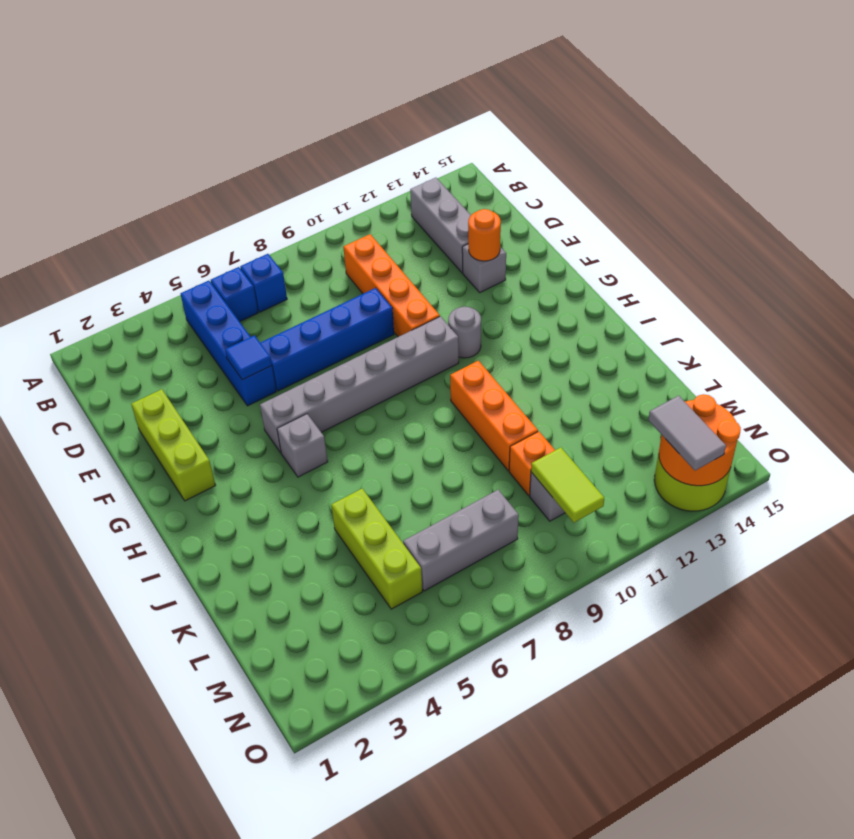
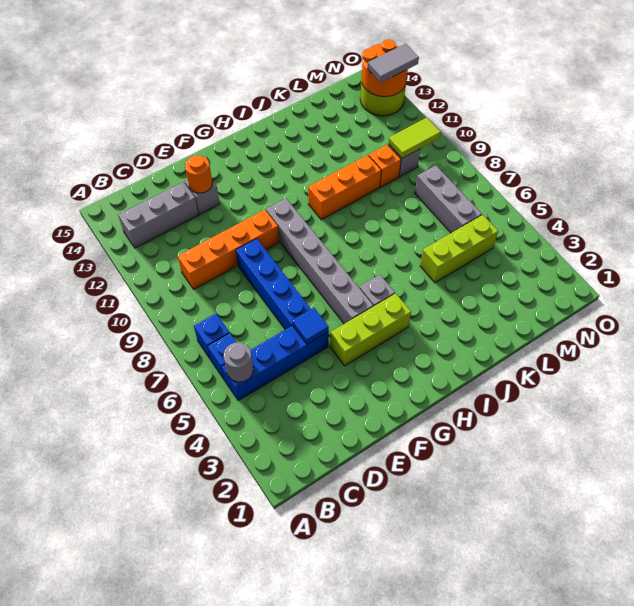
lime 1x3 brick [131,389,216,501] -> lime 1x3 brick moved to [330,294,411,366]
grey 1x1 round brick [448,306,481,358] -> grey 1x1 round brick moved to [224,342,253,382]

